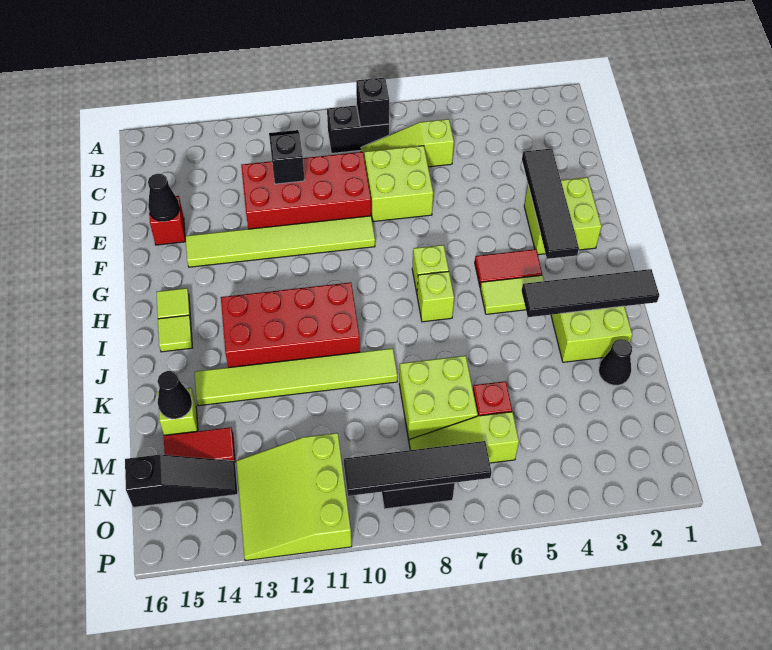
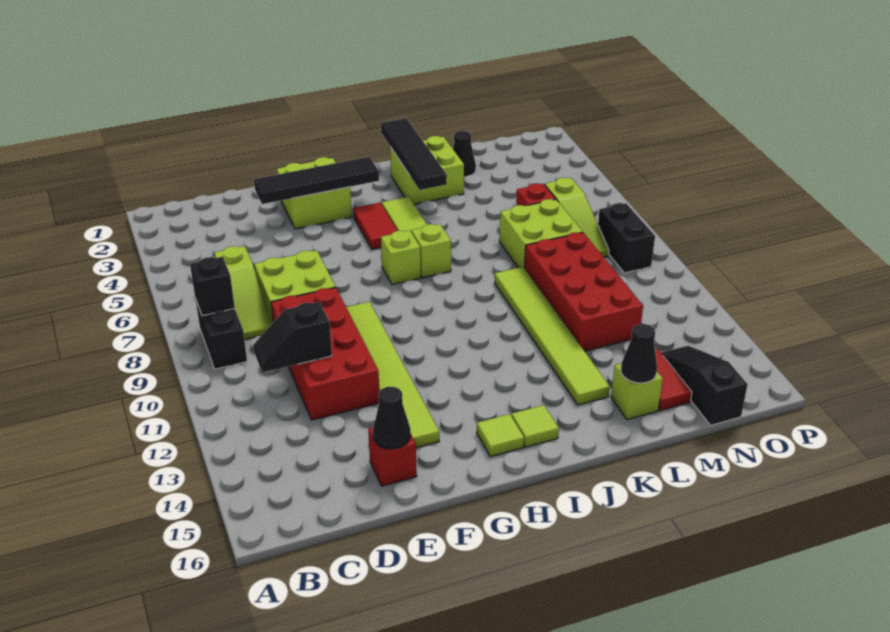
red 2x4 brick [221,282,360,367] -> red 2x4 brick moved to [525,233,643,351]
lime 3x3 slope [236,433,352,561] -> none
black 1x4 tile [344,441,492,496] -> none

